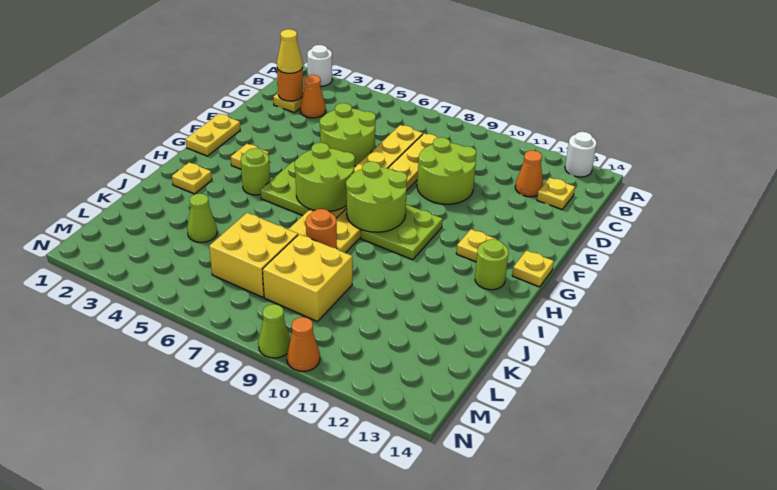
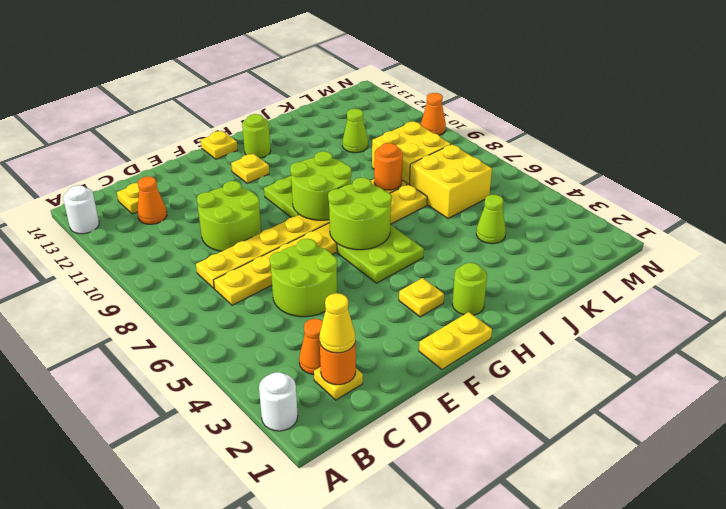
lime 1x1 round brick [241,148,270,195] -> lime 1x1 round brick moved to [452,263,487,315]
yellow 1x1 plate [172,162,212,194] -> none
lime 1x1 cone [258,304,291,358] -> lime 1x1 cone moved to [342,109,368,153]

